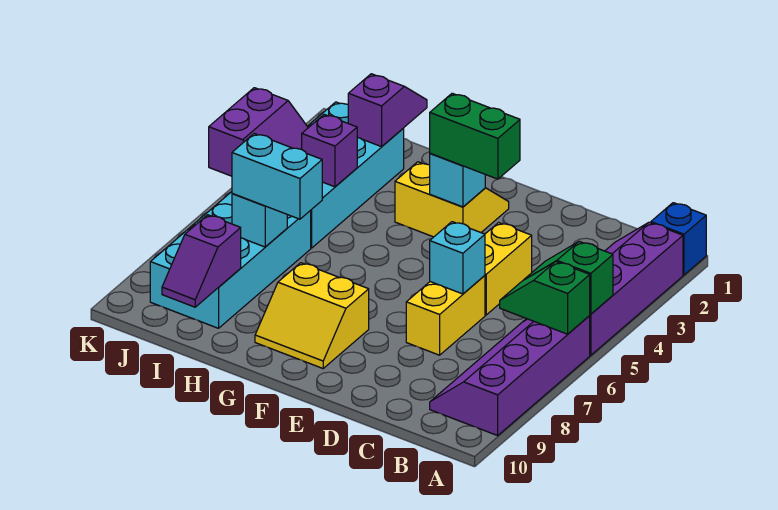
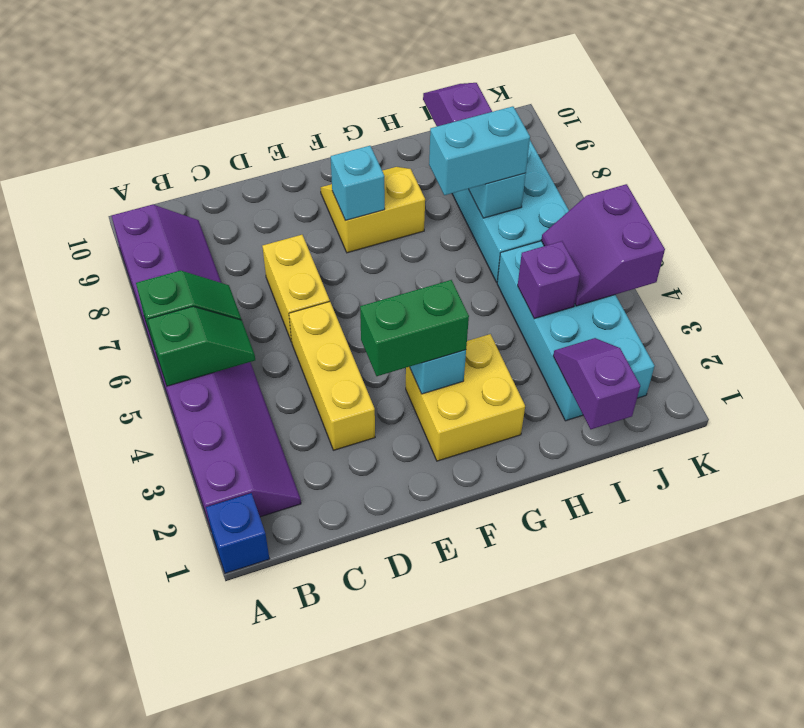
yellow 1x2 brick [485,223,532,315] -> yellow 1x3 brick [289,302,375,450]
cyan 1x1 brick [430,222,485,294] -> cyan 1x1 brick moved to [331,146,385,221]
yellow 2x2 slope [395,162,509,237] -> yellow 2x2 brick [406,334,525,461]
purple 1x2 slope [348,74,427,147] -> purple 1x2 slope turned to [553,338,640,429]

